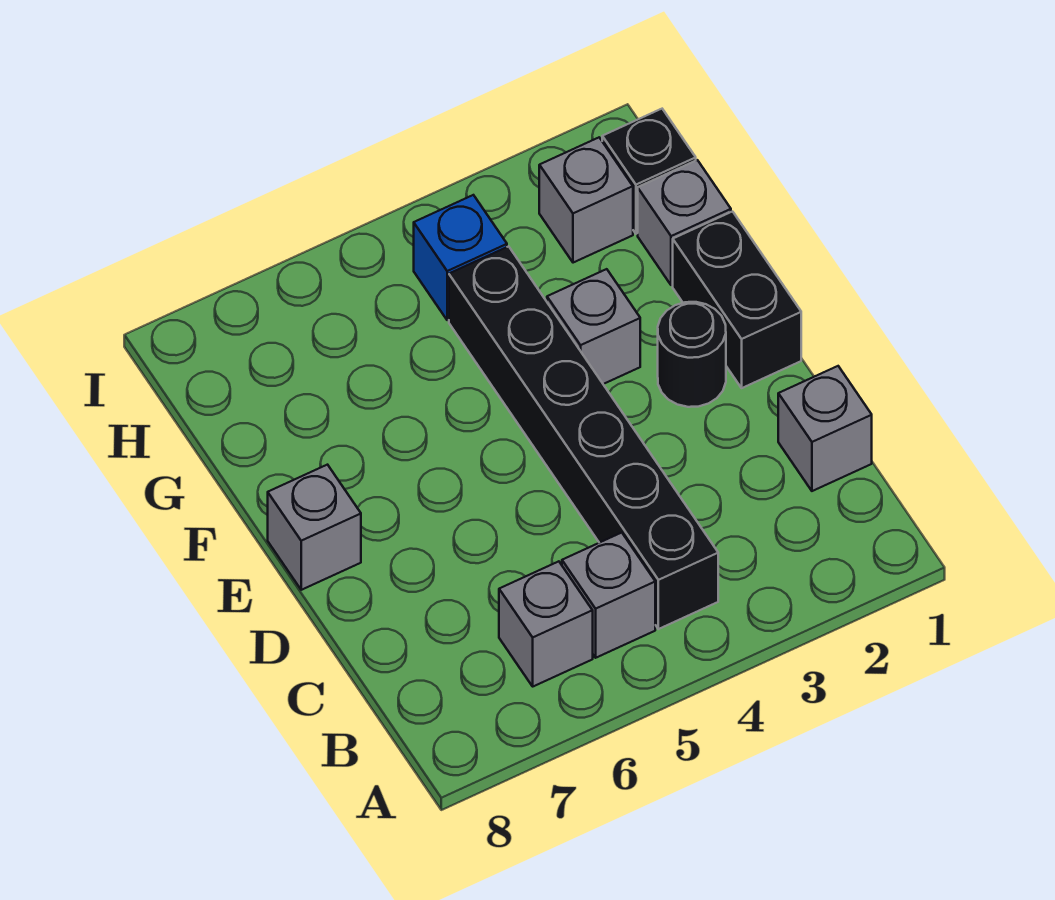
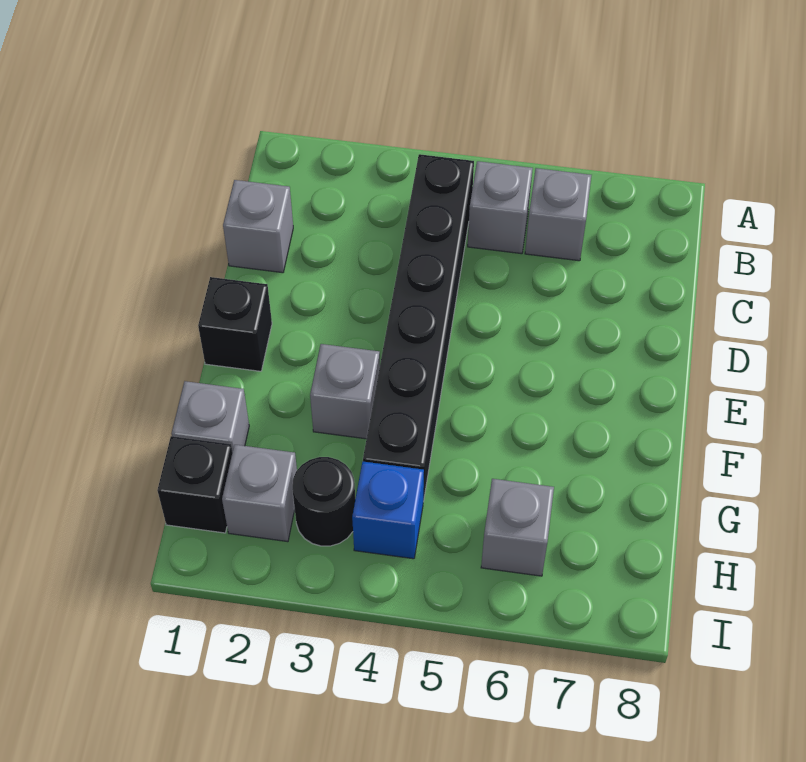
black 1x2 brick [673,212,801,388] -> black 1x1 brick [198,277,272,371]
black 1x1 round brick [658,302,726,407] -> black 1x1 round brick moved to [292,457,355,546]
grey 1x1 brick [268,465,361,590] -> grey 1x1 brick moved to [481,479,554,576]

